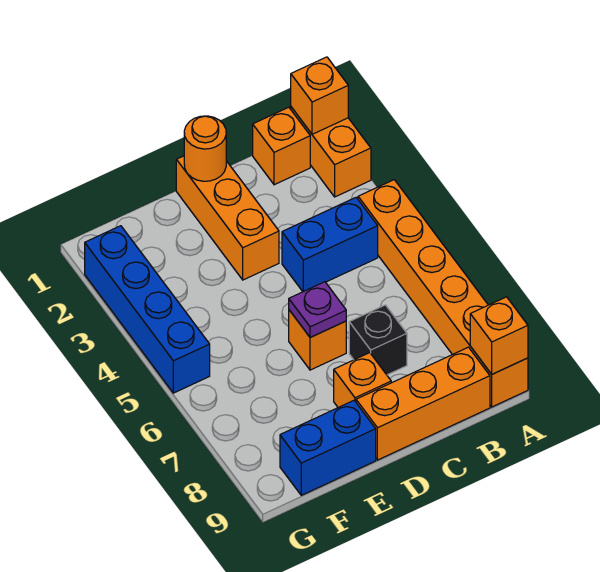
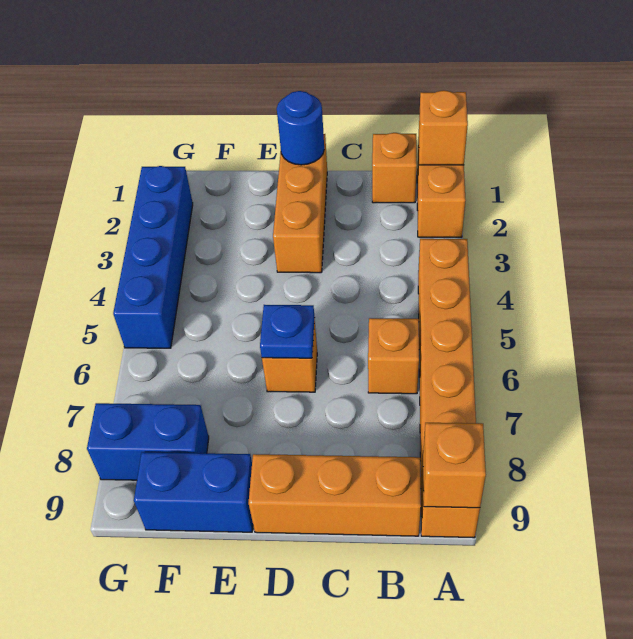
blue 1x2 brick [282,198,378,292] -> blue 1x2 brick moved to [87,403,209,480]
black 1x1 brick [349,305,407,375] -> none
orange 1x1 round brick [184,116,226,181] -> blue 1x1 round brick [277,91,324,165]
purple 1x1 plate [289,282,346,338] -> blue 1x1 plate [260,305,315,358]
orange 1x1 brick [334,353,391,407] -> orange 1x1 brick moved to [368,318,419,394]

